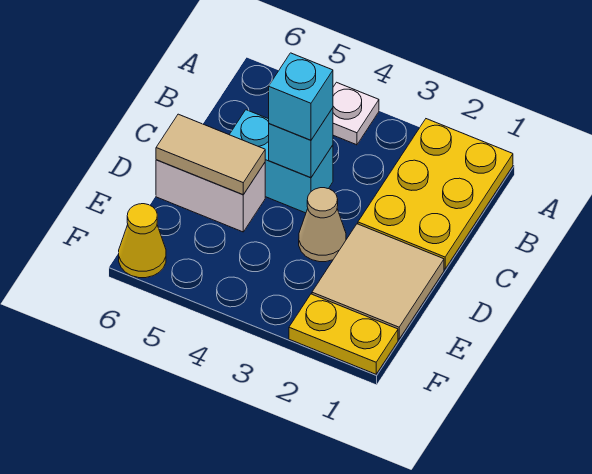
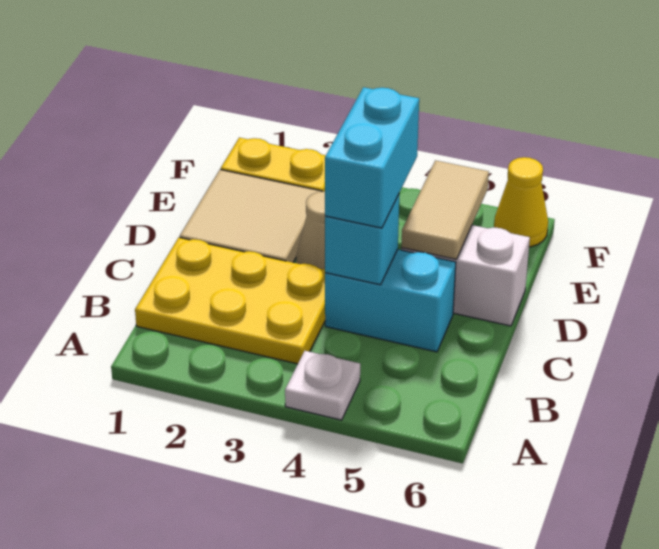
yellow 2x3 plate [358,119,513,269] -> yellow 2x3 plate turned to [135,237,325,364]
cyan 1x1 brick [269,53,333,140] -> cyan 1x2 brick [325,87,419,228]
tan 1x2 tile [156,114,265,195] -> tan 1x2 tile turned to [401,160,489,259]

